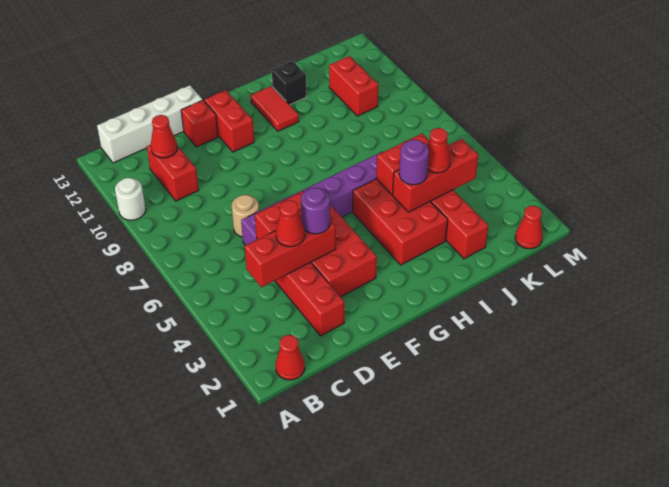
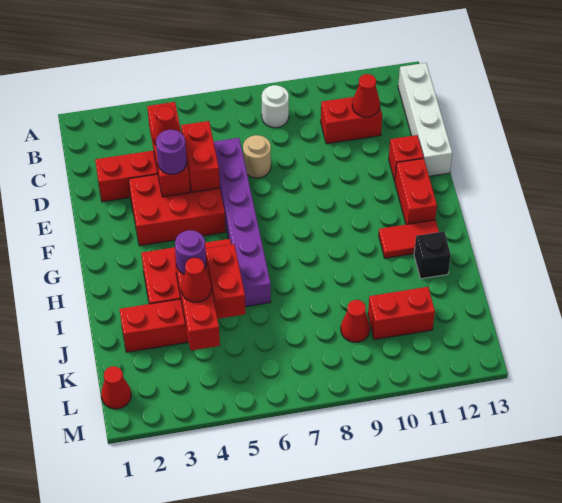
white 1x1 round brick [115,178,146,220] -> white 1x1 round brick moved to [262,85,289,128]
red 1x1 cone [275,335,305,380] -> red 1x1 cone moved to [341,300,370,342]
red 1x2 brick [204,90,254,152] -> red 1x2 brick turned to [395,159,437,224]

